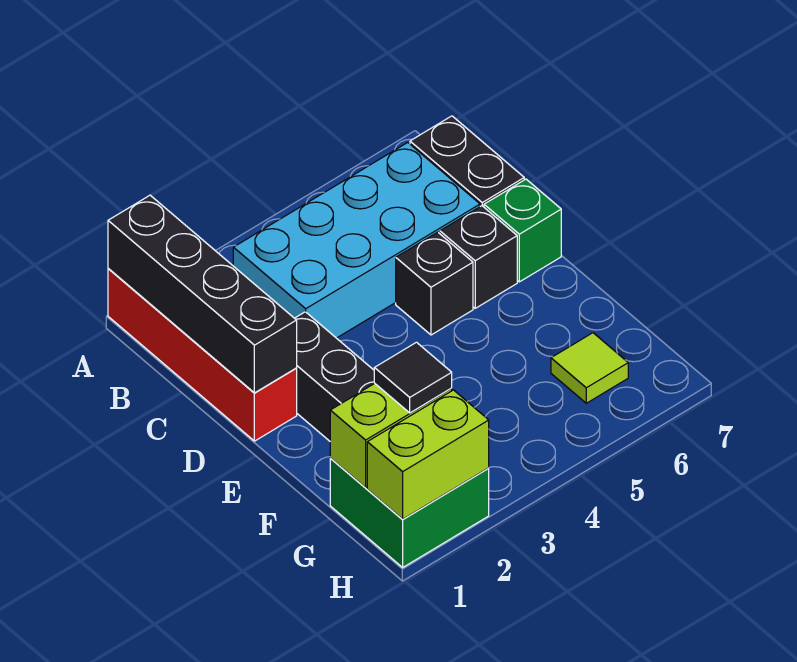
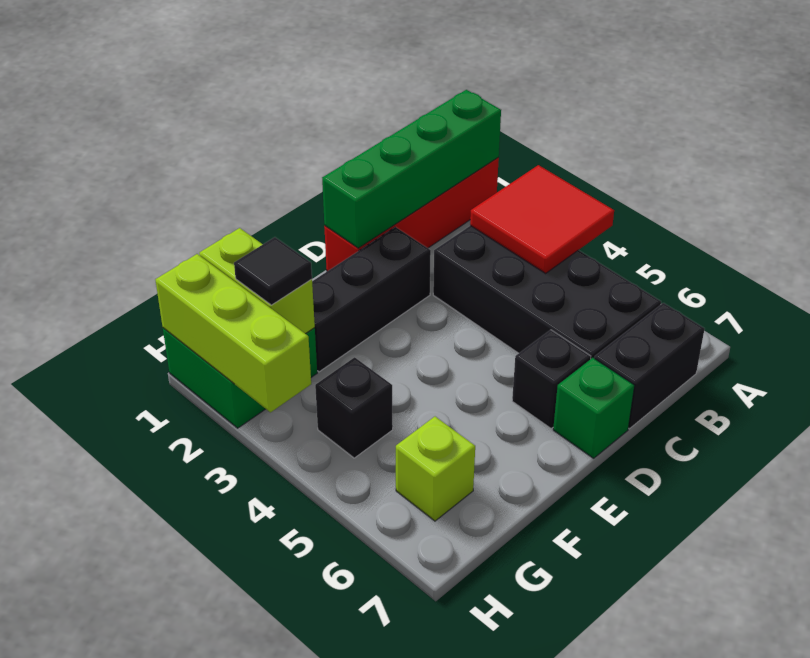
black 1x4 brick [108,195,297,393] -> green 1x4 brick [322,90,501,248]
none -> red 2x2 tile [470,165,614,273]
cyan 2x4 brick [233,143,480,338] -> black 2x4 brick [433,226,661,359]
black 1x1 brick [396,232,473,335] -> black 1x1 brick moved to [315,357,393,458]
lime 1x1 tile [551,333,628,403] -> lime 1x1 brick [396,417,475,521]
lime 1x2 brick [367,390,489,519] -> lime 1x3 brick [155,254,311,412]

